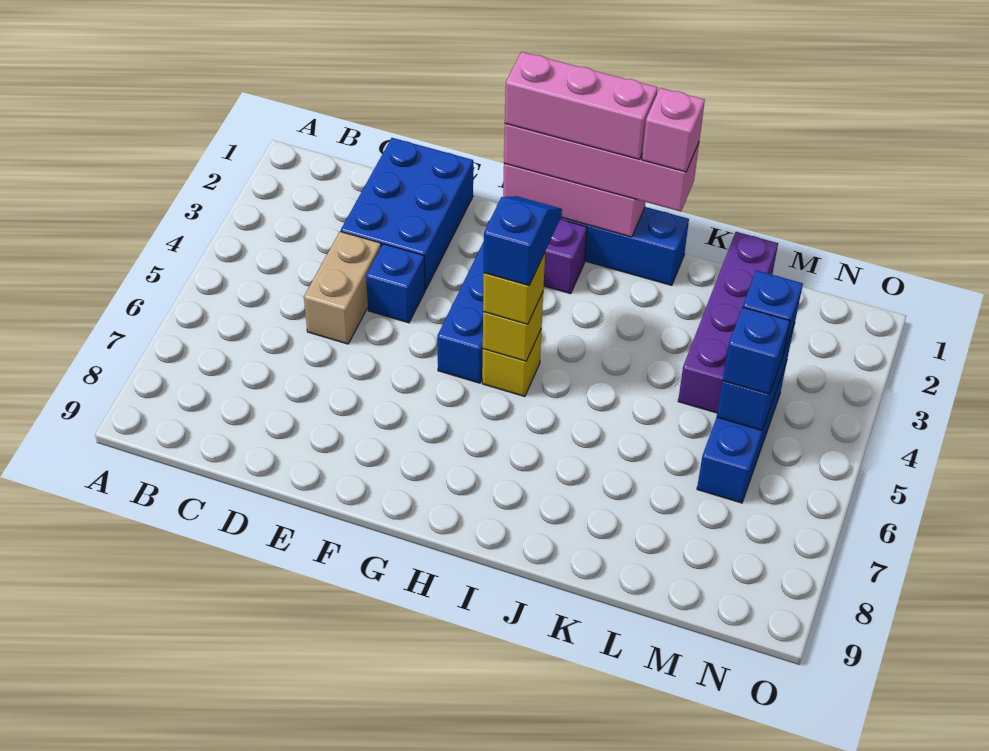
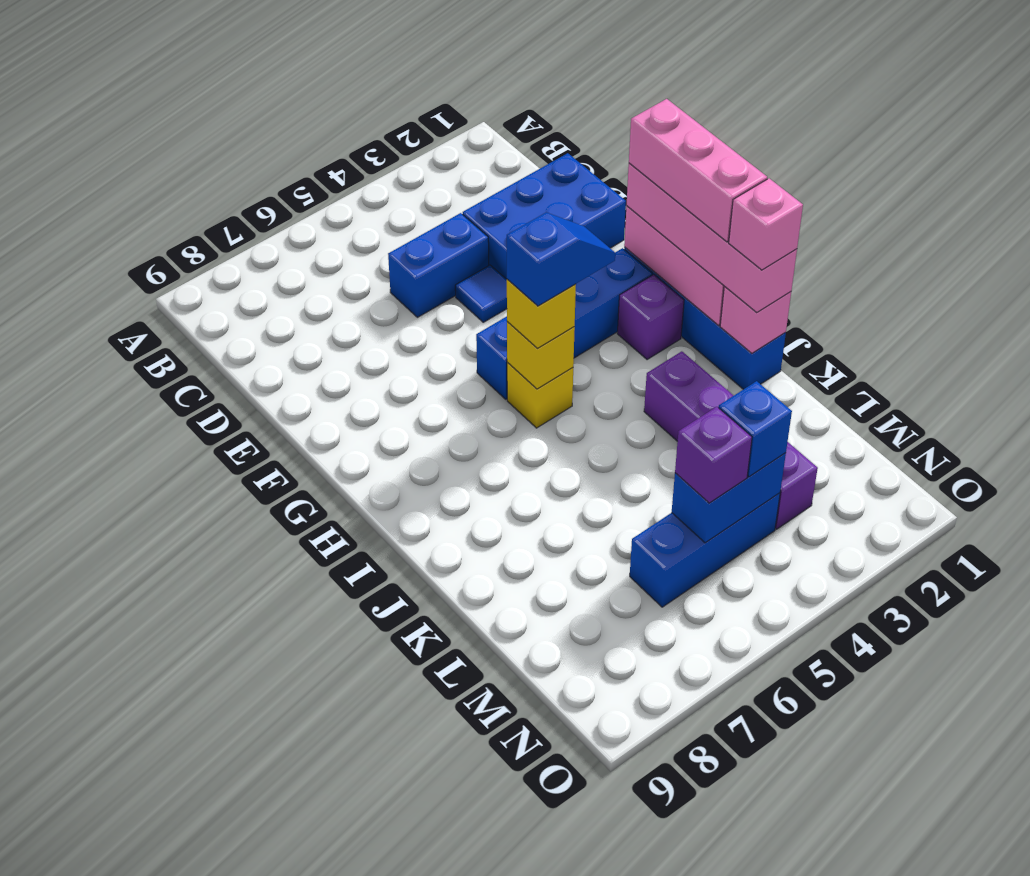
tan 1x2 brick [304,231,381,344] -> blue 1x2 brick [388,213,489,317]
blue 1x1 brick [366,244,425,323] -> blue 1x1 tile [455,265,507,322]
none -> pink 1x1 brick [720,287,791,353]
purple 1x4 brick [678,232,778,413] -> purple 1x4 brick turned to [644,351,818,529]
blue 1x1 brick [723,307,790,394] -> purple 1x1 brick [675,407,752,503]

